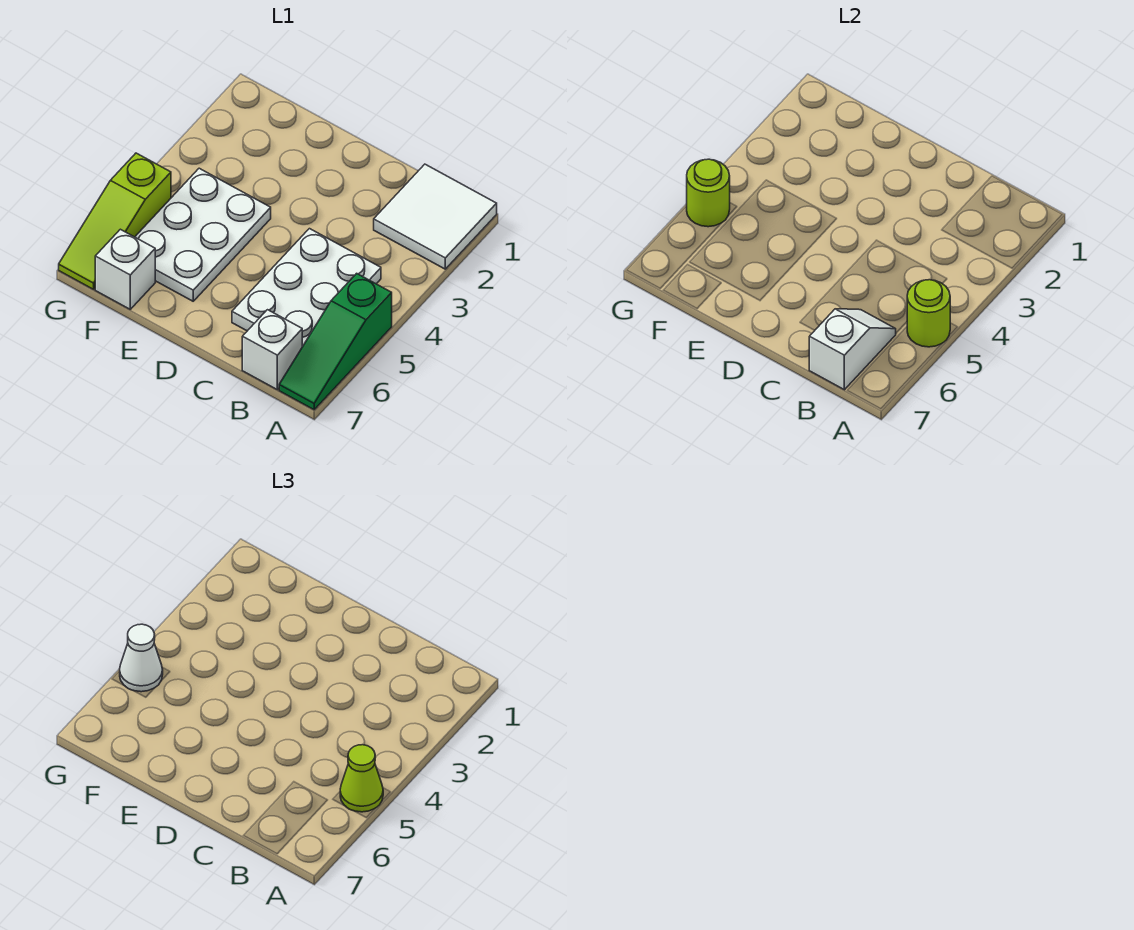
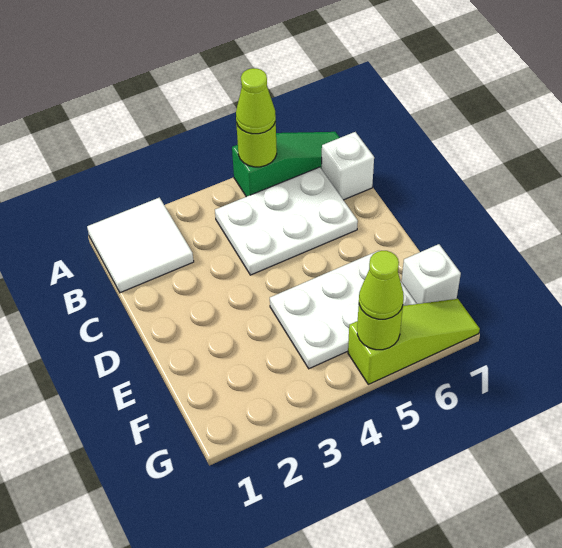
white 1x2 slope [809,309,896,390] -> none
white 1x1 cone [120,624,163,692] -> lime 1x1 cone [359,251,404,319]

